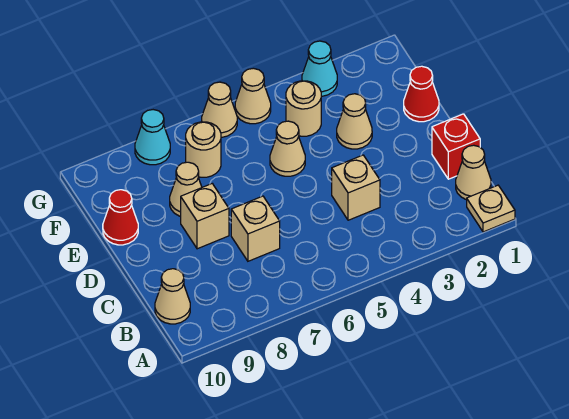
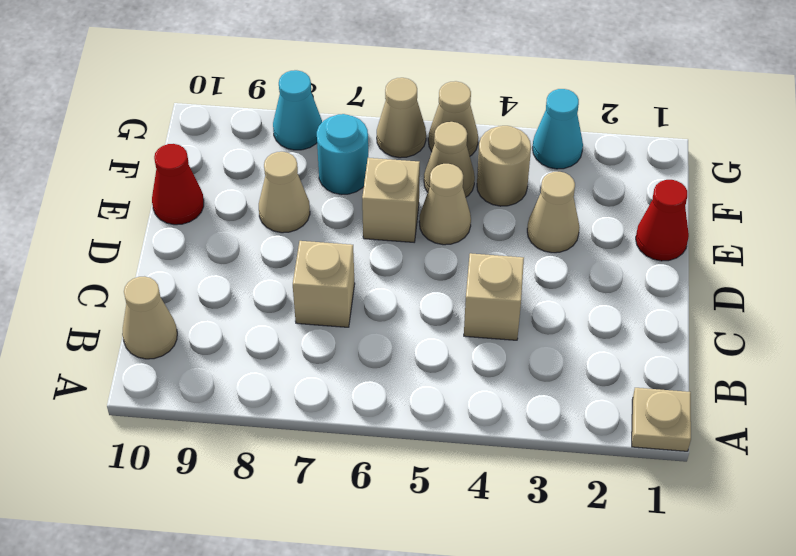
tan 1x1 cone [456,145,491,200] -> tan 1x1 cone moved to [424,122,475,197]
red 1x1 brick [432,114,480,179] -> none
tan 1x1 brick [181,184,229,249] -> tan 1x1 brick moved to [362,158,420,242]
tan 1x1 round brick [186,122,221,177] -> cyan 1x1 round brick [317,114,368,195]

